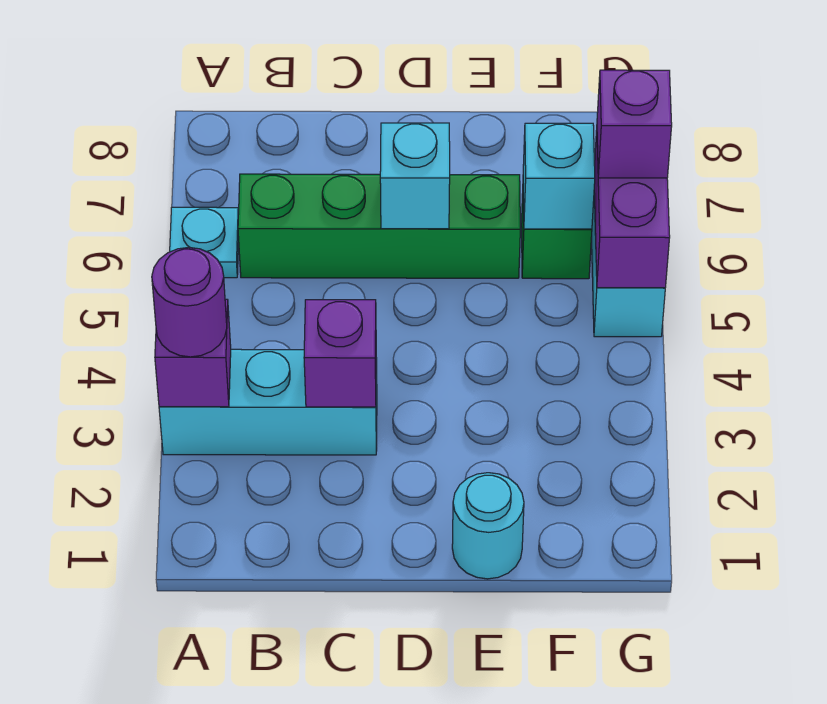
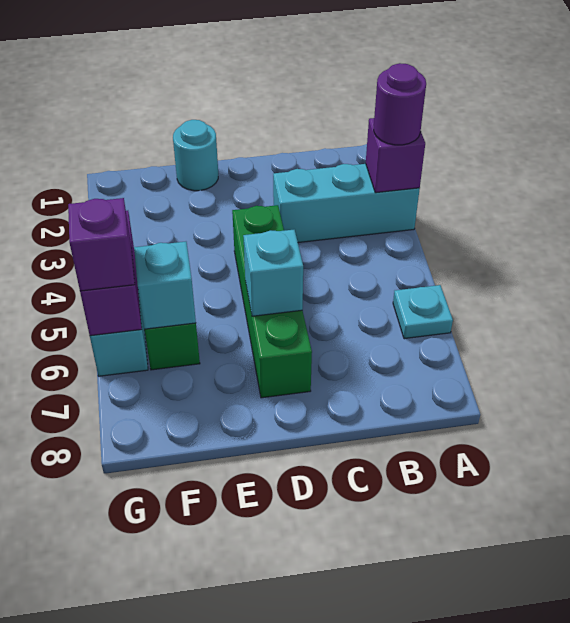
green 1x4 brick [238,174,520,278] -> green 1x4 brick turned to [232,205,312,398]
purple 1x1 brick [304,300,376,407] -> none

